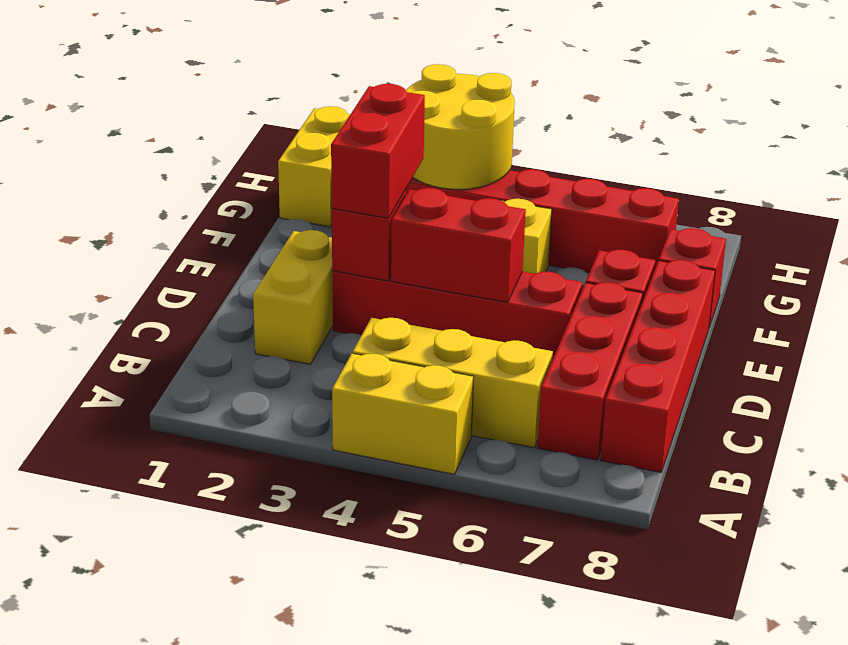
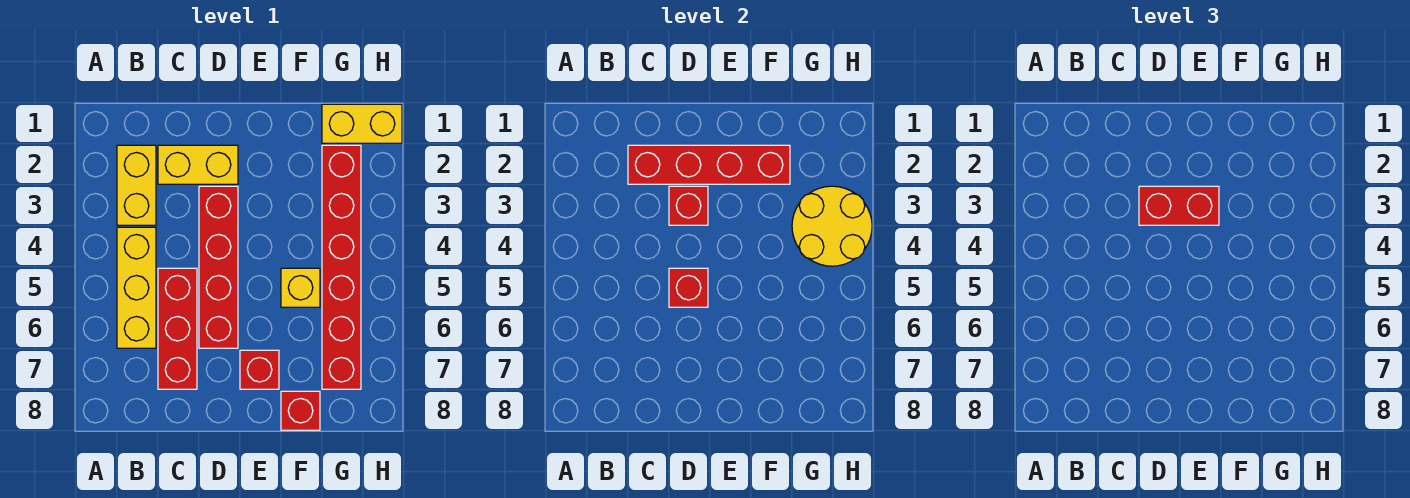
yellow 1x2 brick [332,353,474,474] -> yellow 1x2 brick moved to [117,145,156,225]
red 1x3 brick [538,282,643,460] -> red 1x3 brick turned to [158,268,197,389]
red 1x4 brick [601,260,715,472] -> red 1x4 brick moved to [628,145,790,184]
red 1x2 brick [391,188,526,302] -> red 1x1 brick [669,268,708,307]

